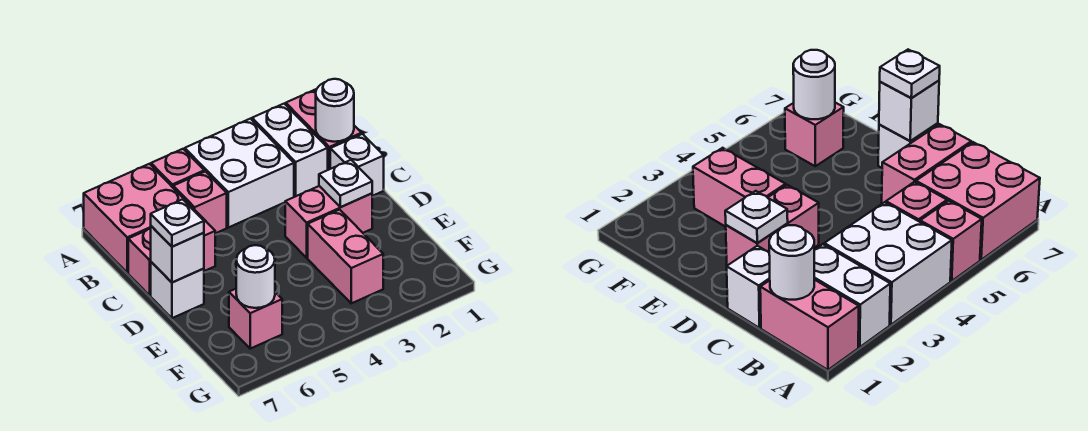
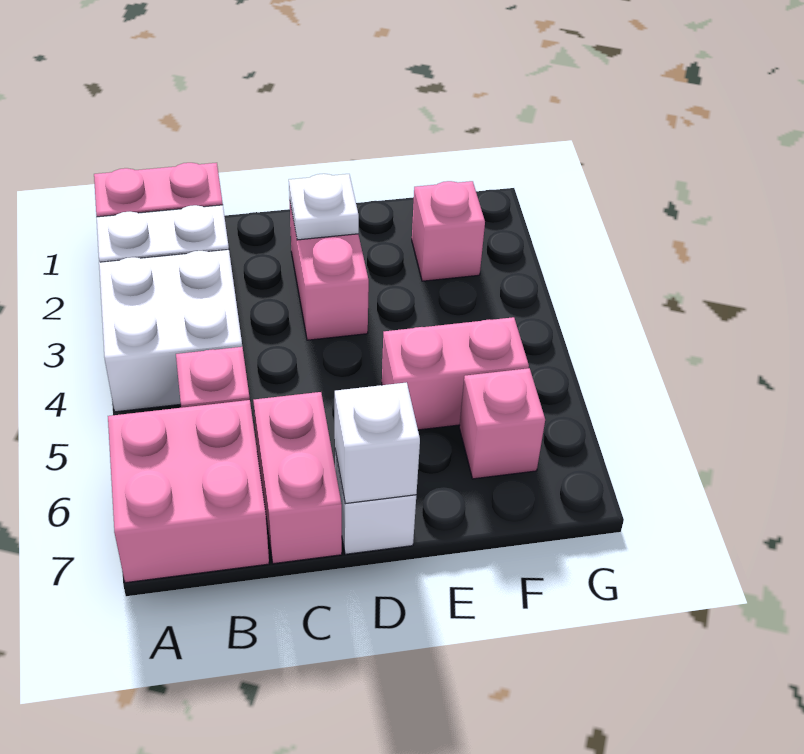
pink 1x1 brick [151,149,204,187] -> pink 1x1 brick moved to [412,181,485,281]
white 1x1 round brick [316,79,354,142] -> none
white 1x1 brick [330,134,384,196] -> none
white 1x1 plate [151,199,204,247] -> none
pink 1x2 brick [308,210,383,303] -> pink 1x2 brick moved to [382,317,529,430]
white 1x1 round brick [236,245,275,308] -> none

